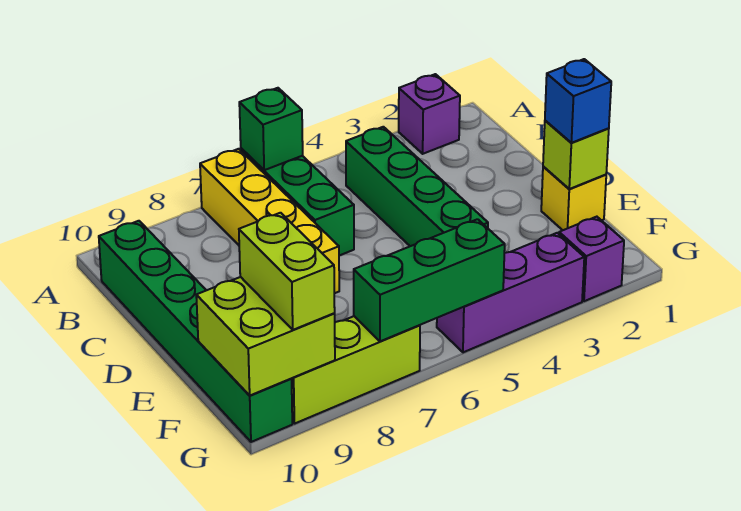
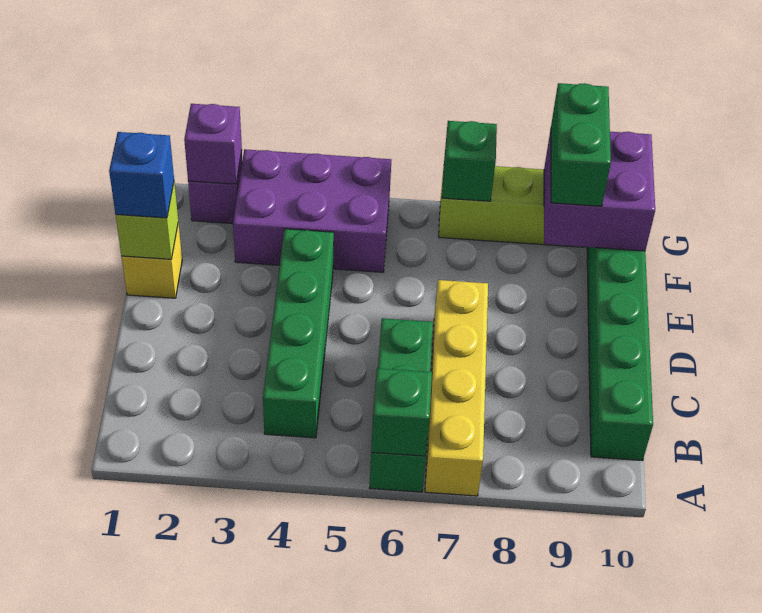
purple 1x1 brick [399,74,460,154] -> purple 1x1 brick moved to [184,104,242,184]
lime 2x2 brick [196,277,335,396] -> purple 2x2 brick [544,130,655,251]
lime 1x2 brick [239,213,335,330] -> green 1x2 brick [551,83,611,206]
purple 1x3 brick [437,233,584,352] -> purple 2x3 brick [233,149,391,272]
green 1x3 brick [354,219,505,341] -> green 1x1 brick [442,121,497,201]

